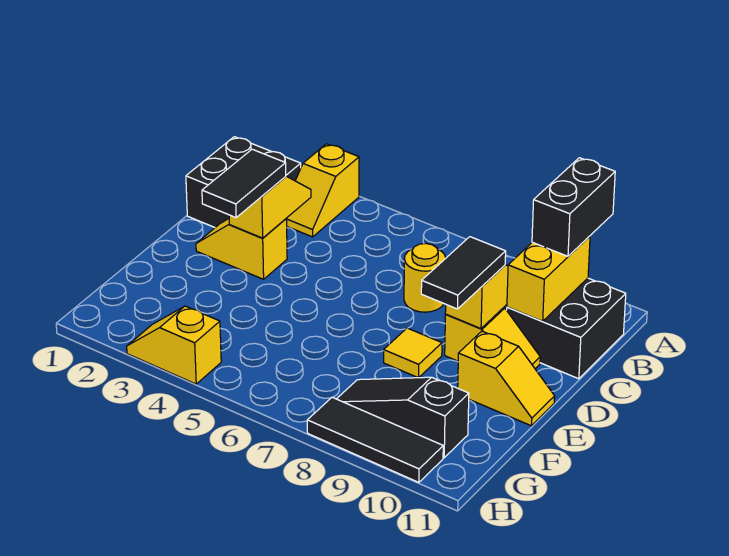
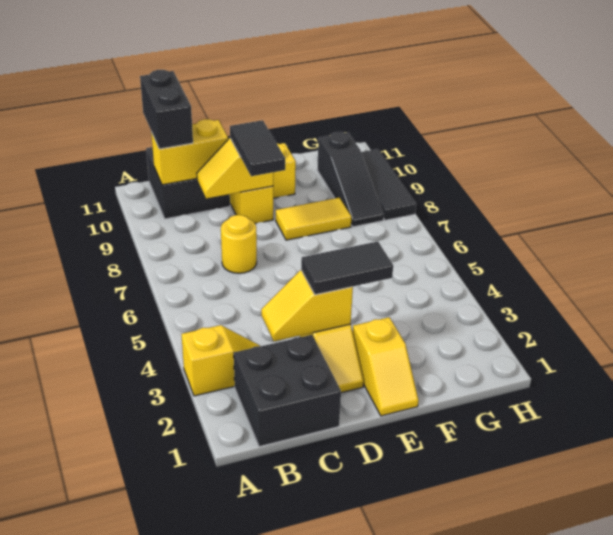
black 1x2 brick [532,158,615,256] -> black 1x2 brick turned to [140,70,193,149]
black 1x2 tile [421,237,506,309] -> black 1x2 tile turned to [230,120,285,176]
yellow 1x1 tile [384,328,442,378] -> yellow 1x2 tile [276,198,351,240]
yellow 1x2 slope [127,306,221,384] -> yellow 1x2 slope moved to [353,317,419,416]

